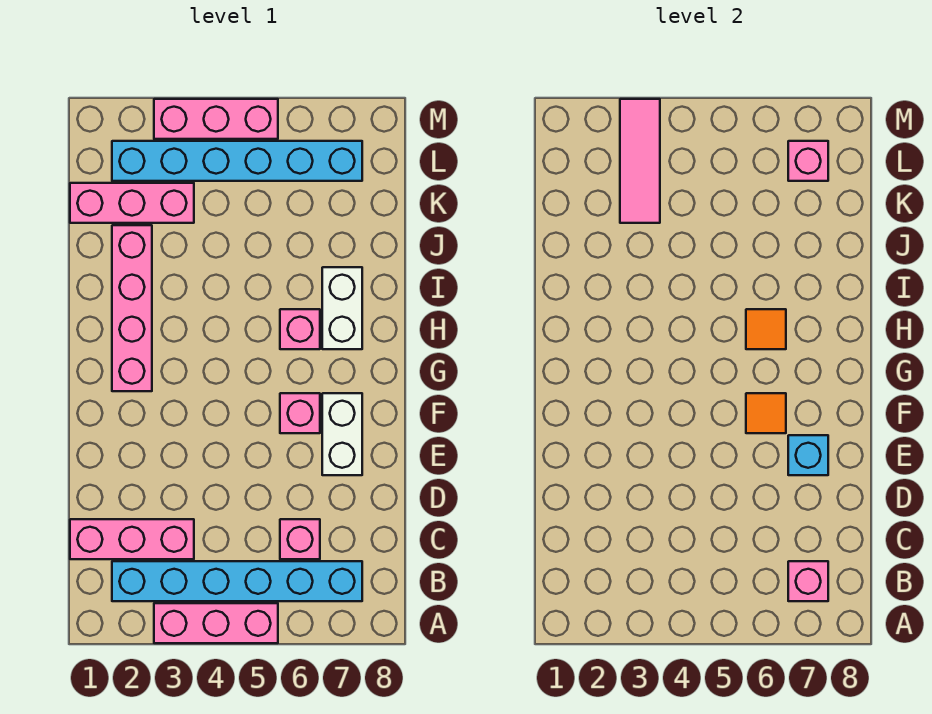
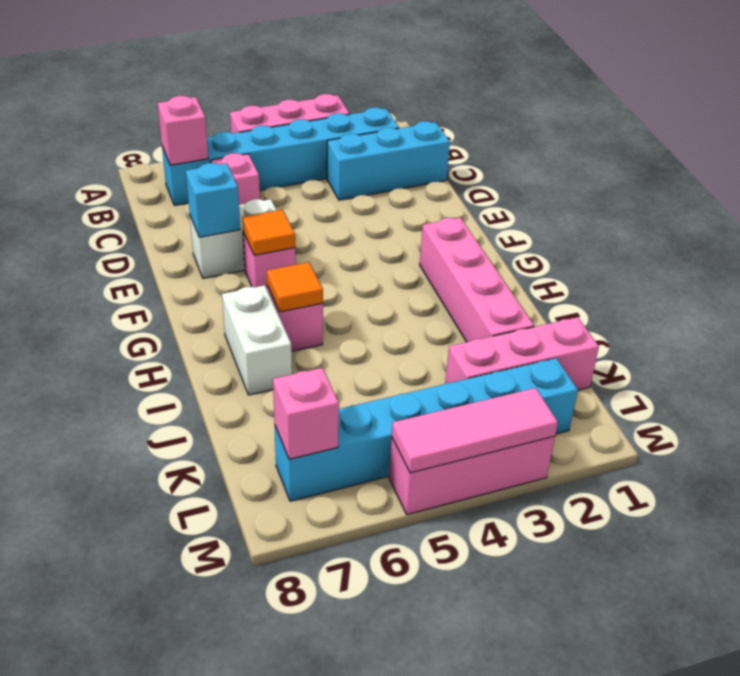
pink 1x3 brick [70,519,194,559] -> cyan 1x3 brick [327,121,450,200]
white 1x2 brick [322,393,362,475] -> white 1x2 brick turned to [190,199,277,278]
pink 1x3 tile [620,99,660,223] -> pink 1x3 tile turned to [392,388,558,473]

